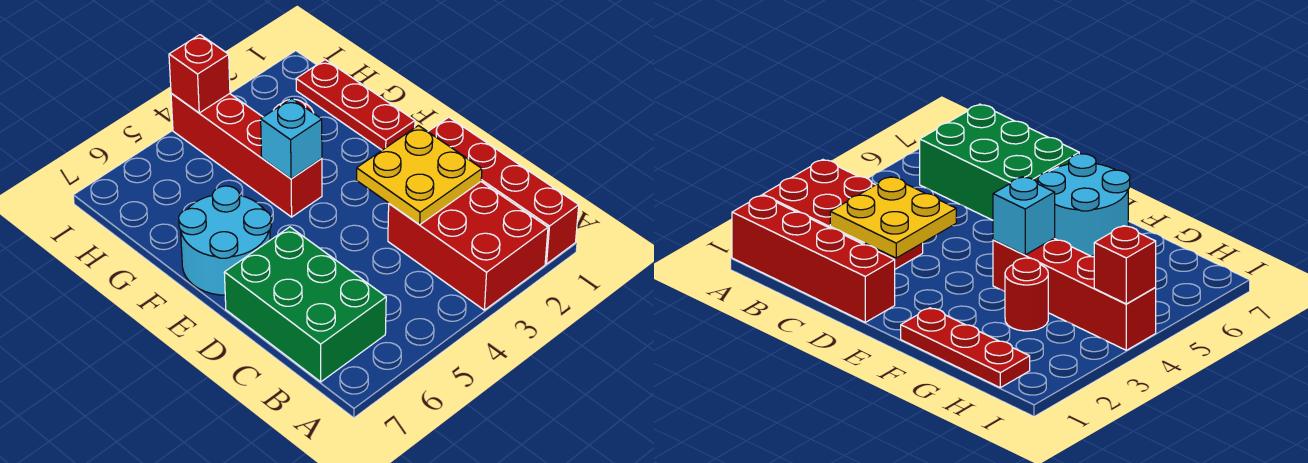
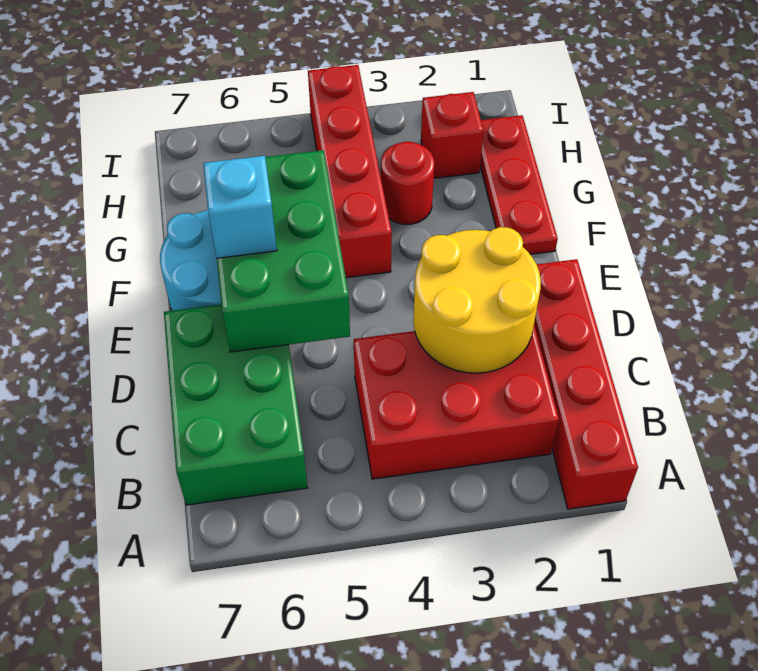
red 2x3 brick [388,182,548,310] -> red 2x3 brick turned to [354,325,559,479]
yellow 2x2 plate [357,126,482,225] -> yellow 2x2 round brick [413,227,541,373]
none -> green 2x3 brick [217,150,350,352]
cyan 1x1 brick [261,98,322,179] -> cyan 1x1 brick moved to [203,156,277,258]
red 1x1 brick [169,35,230,113] -> red 1x1 brick moved to [421,92,484,178]

